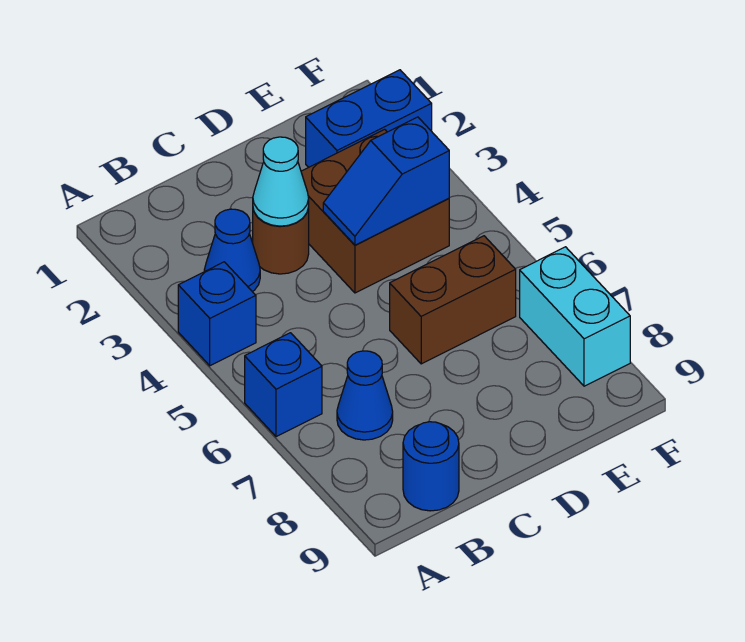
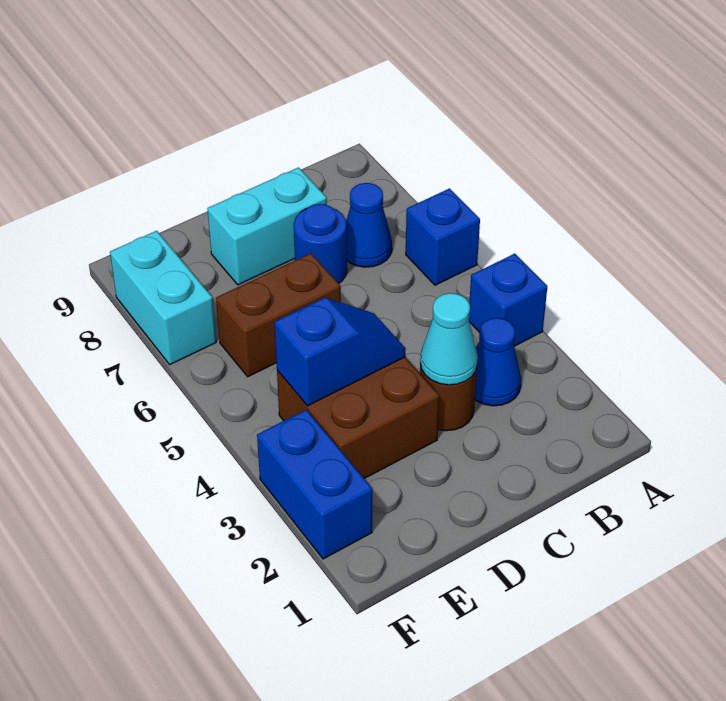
blue 1x1 round brick [403,422,459,511] -> blue 1x1 round brick moved to [294,204,347,283]
none -> cyan 1x2 brick [207,168,327,285]
blue 1x2 brick [306,70,432,167] -> blue 1x2 brick turned to [257,410,372,559]

